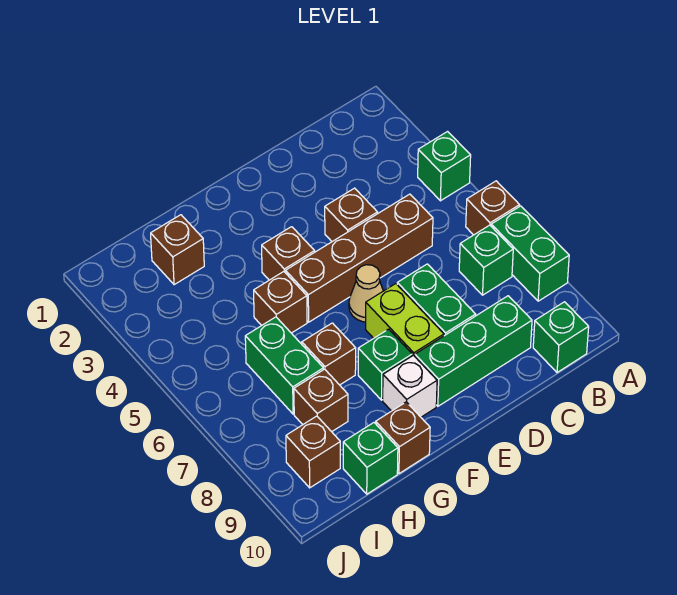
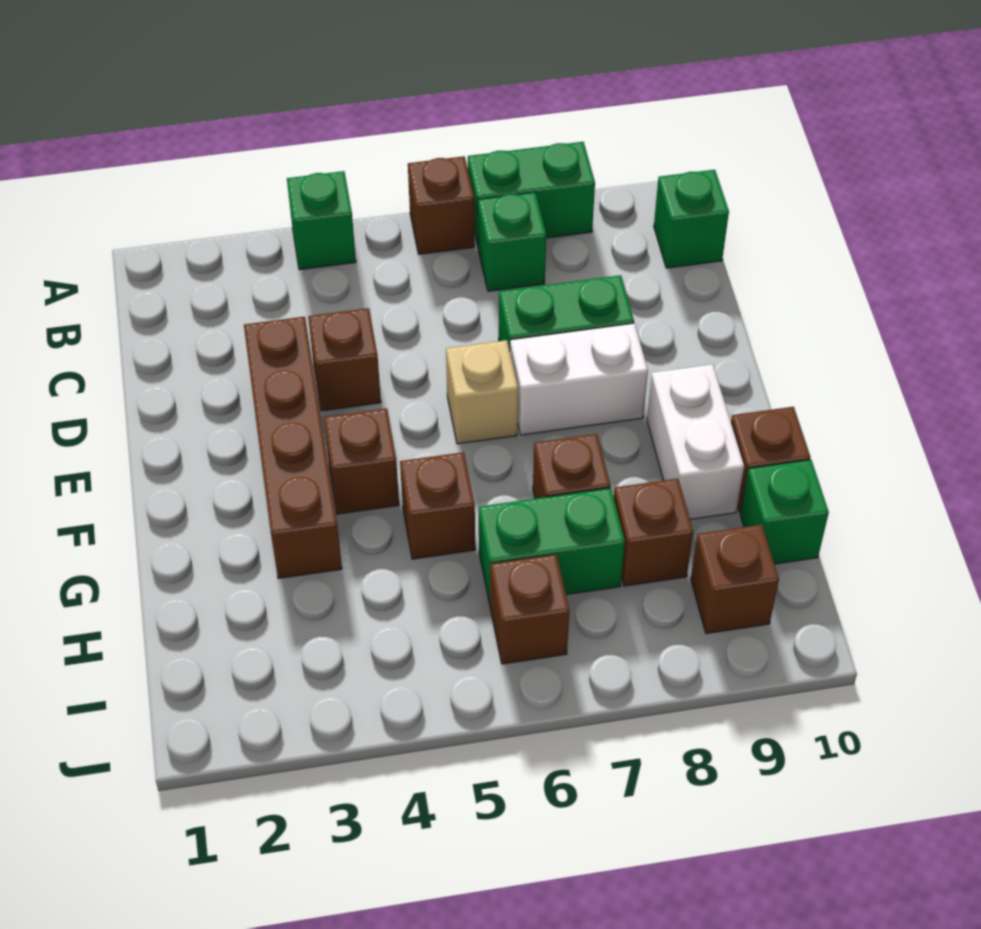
brown 1x4 brick [285,194,433,322] -> brown 1x4 brick moved to [244,317,342,578]
green 1x3 brick [415,296,532,406] -> none
tan 1x1 cone [349,265,383,322] -> tan 1x1 brick [446,340,518,444]
lime 1x2 brick [366,284,444,356] -> white 1x2 brick [510,323,648,435]
green 1x1 brick [358,329,412,400] -> none
white 1x1 brick [383,355,437,417] -> white 1x2 brick [647,364,744,519]
brown 1x1 brick [151,215,204,285] -> brown 1x1 brick moved to [490,554,569,664]

